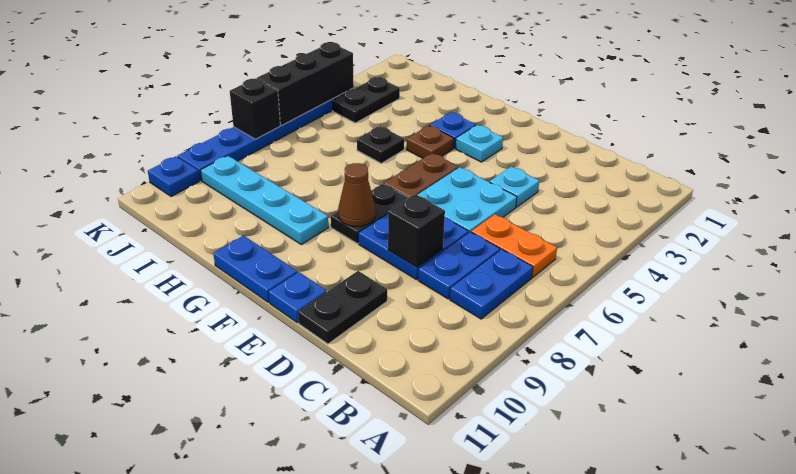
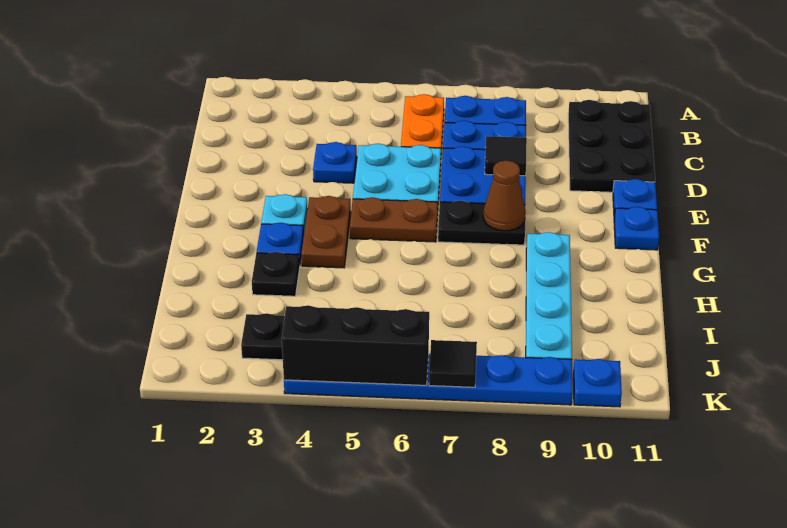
cyan 1x1 plate [490,166,539,207] -> blue 1x1 plate [313,142,357,183]
black 1x1 brick [388,194,445,267] -> black 1x1 tile [485,136,527,176]
black 1x2 plate [298,271,387,344] -> black 2x3 plate [568,100,655,192]
blue 1x2 plate [213,236,297,302] -> blue 1x1 plate [614,207,659,250]
brown 1x1 plate [406,126,454,158] -> brown 1x2 plate [301,196,351,268]
black 1x1 plate [357,126,404,163] -> black 1x1 plate moved to [252,252,300,296]
black 1x1 brick [230,79,280,139] -> black 1x1 tile [429,340,477,387]

